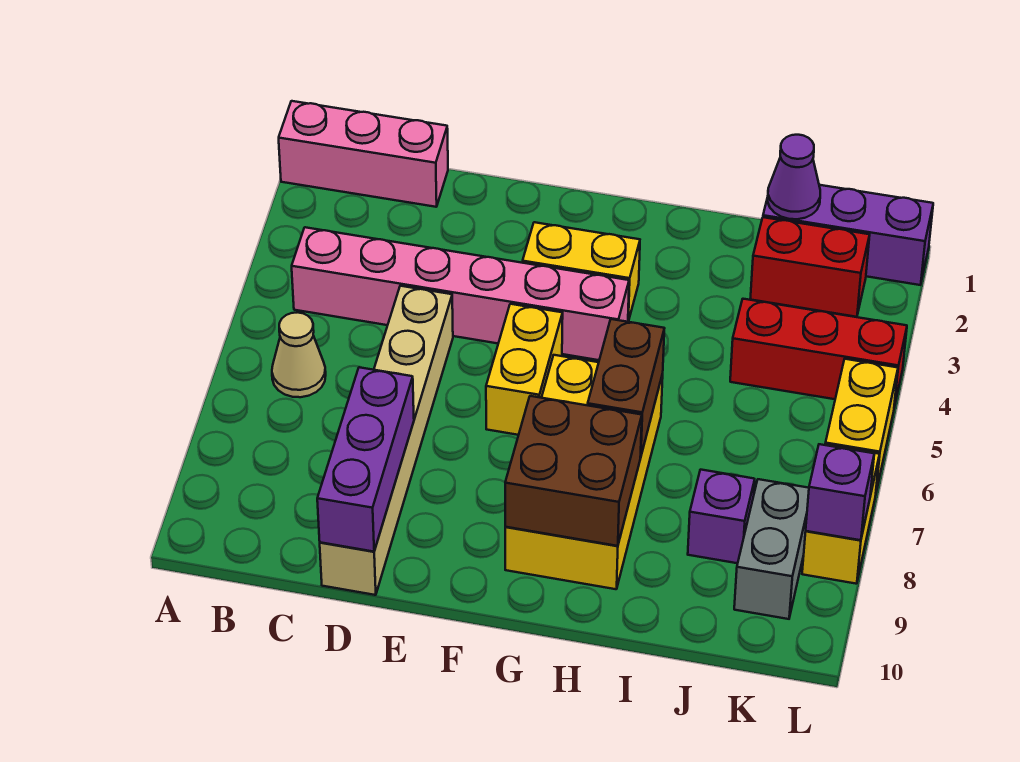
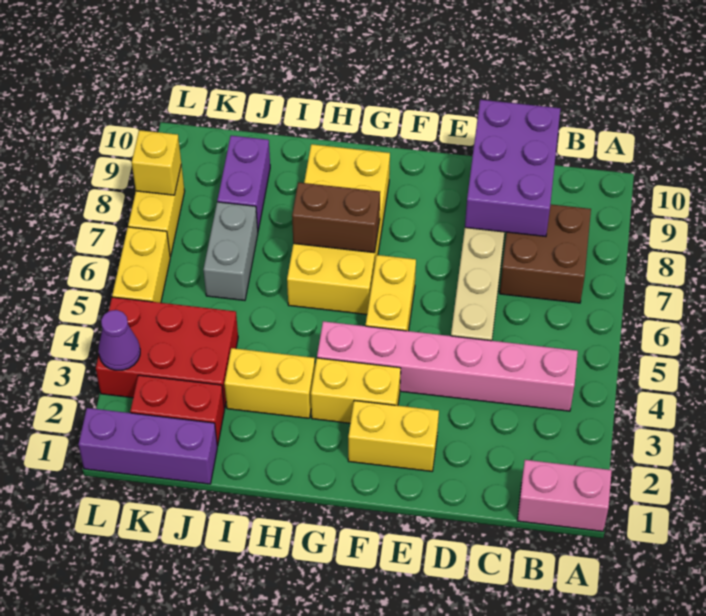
pink 1x3 brick [279,101,448,207] -> pink 1x2 brick [517,460,612,531]
tan 1x1 cone [272,312,326,397] -> none
purple 1x3 brick [317,367,414,552] -> purple 2x3 brick [465,100,560,237]
none -> yellow 1x2 brick [348,401,439,471]
brown 2x2 brick [505,396,642,546] -> brown 2x2 brick moved to [500,204,591,303]
none -> yellow 1x2 brick [224,348,315,418]
brown 1x2 brick [588,319,664,457] -> brown 1x2 brick turned to [292,182,380,253]
purple 1x1 cone [768,135,820,219] -> purple 1x1 cone moved to [99,310,140,370]
red 1x3 brick [730,299,907,407] -> red 2x3 brick [96,297,238,408]
purple 1x1 brick [688,470,755,563] -> purple 1x2 brick [217,136,270,230]
grey 1x2 brick [734,479,809,619] -> grey 1x2 brick moved to [203,202,258,300]
purple 1x1 brick [806,444,874,540] -> yellow 1x1 brick [132,130,181,195]

